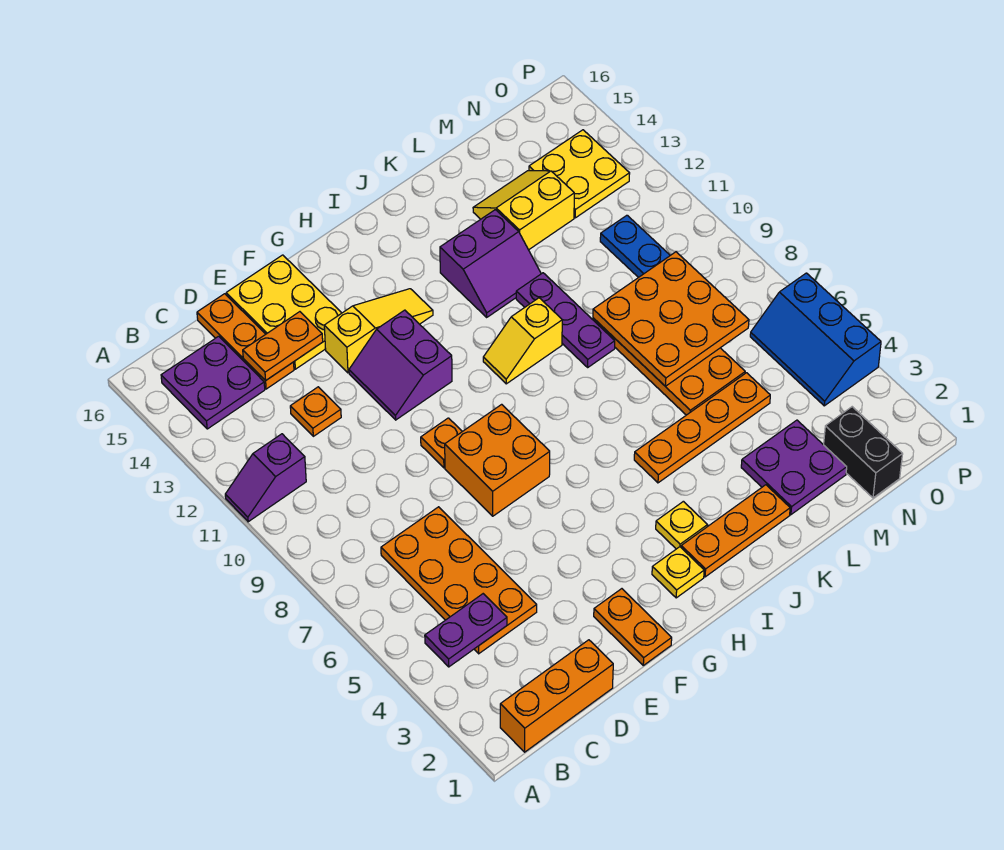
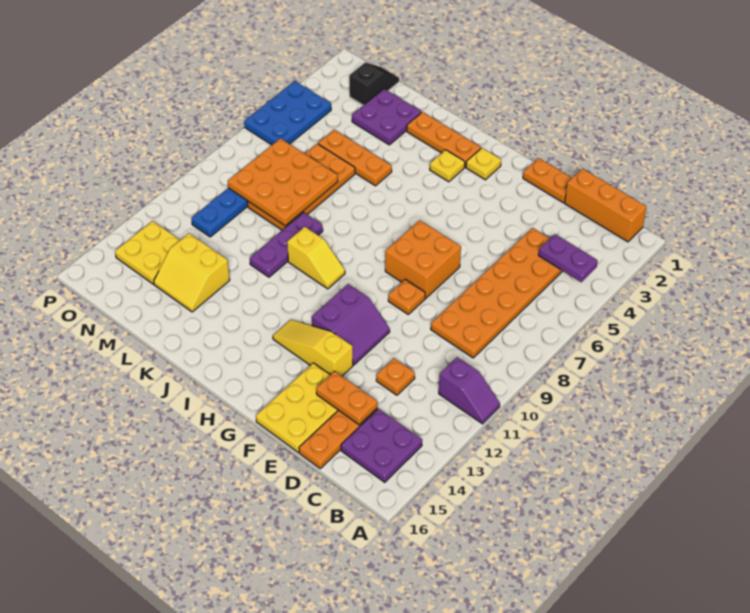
orange 2x4 plate [381,507,537,654] -> orange 2x6 plate [431,228,562,358]
orange 1x2 plate [594,589,672,665] -> orange 1x2 plate turned to [523,158,572,203]
orange 1x4 plate [634,373,770,483] -> orange 1x3 plate [318,130,392,186]
purple 2x2 slope [440,210,541,317] -> none
black 1x2 brick [824,407,903,498] -> black 1x2 slope [349,62,399,105]
blue 2x3 slope [750,273,881,406] -> blue 2x3 plate [244,81,331,145]

